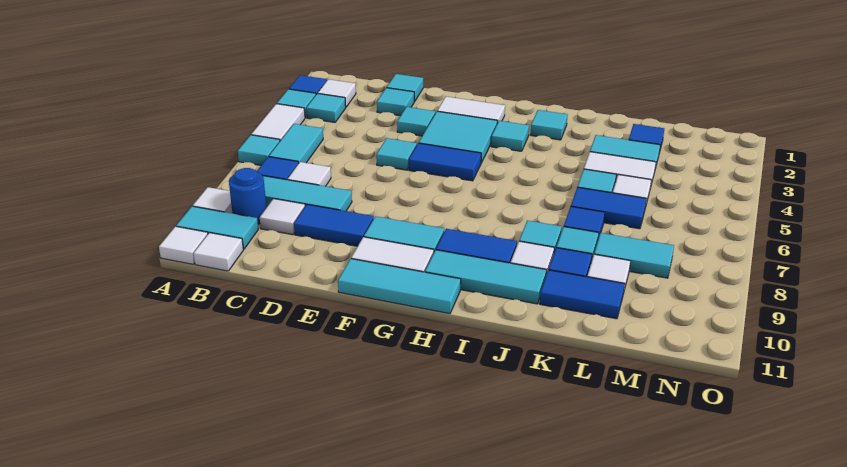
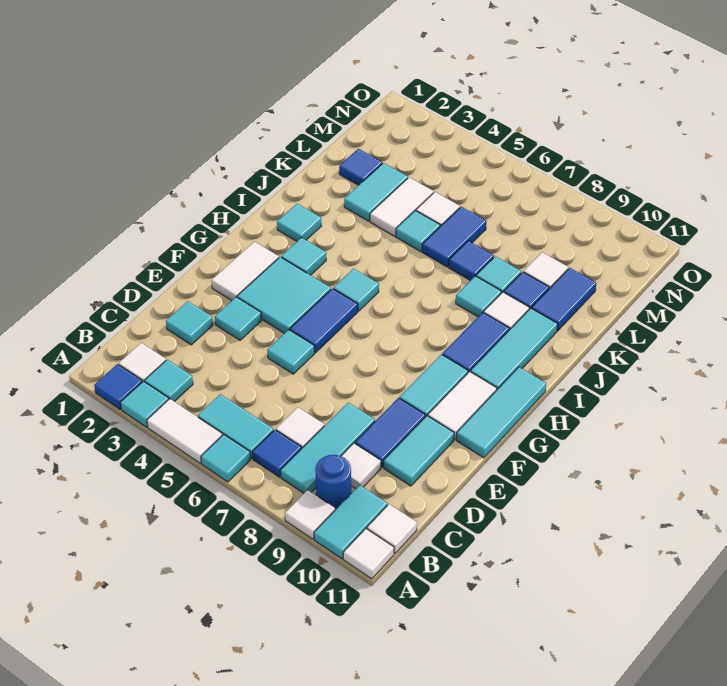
cyan 1x1 tile [387,74,423,101] -> cyan 1x1 tile moved to [333,269,379,311]
cyan 1x2 tile [594,233,674,278] -> cyan 1x2 tile moved to [384,416,454,486]

